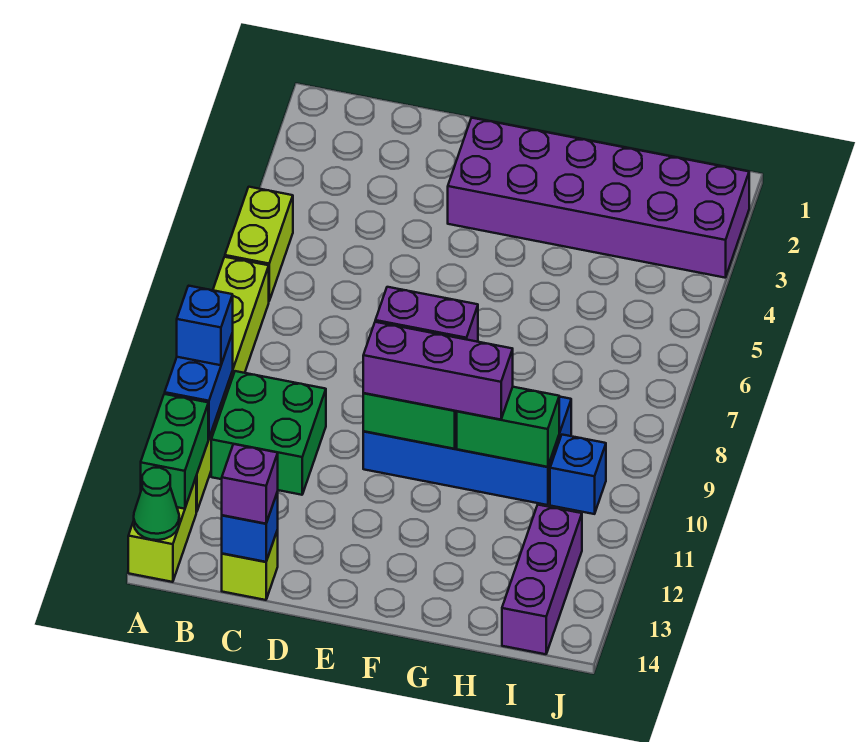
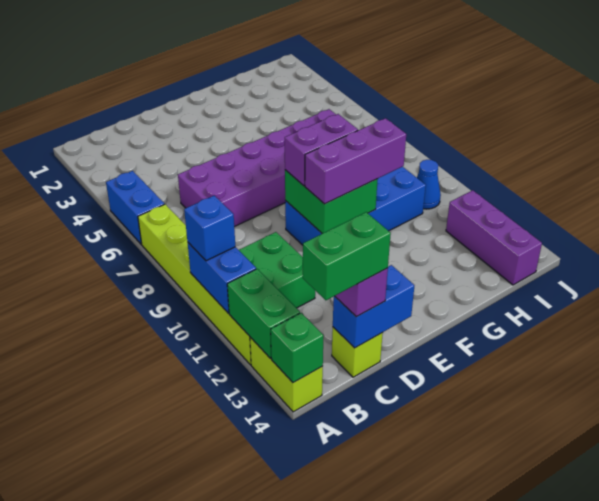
lime 1x2 brick [225,187,293,301] -> blue 1x2 brick [106,171,164,244]
green 1x1 cone [134,468,179,540] -> green 1x1 brick [271,313,323,383]
blue 1x1 brick [222,492,278,562] -> blue 1x2 brick [333,265,414,348]
purple 2x6 brick [448,118,749,278] -> purple 2x6 brick moved to [178,109,336,227]
green 1x2 brick [457,387,559,467] -> green 1x2 brick moved to [303,212,391,300]
blue 1x1 brick [550,435,606,514] -> blue 1x1 cone [417,160,441,209]

